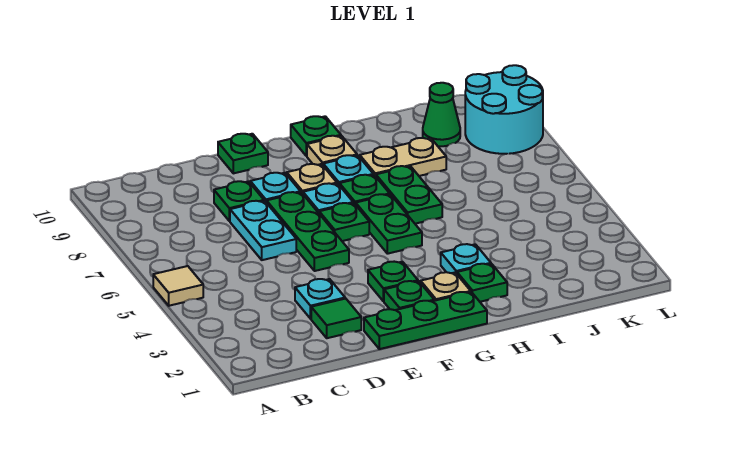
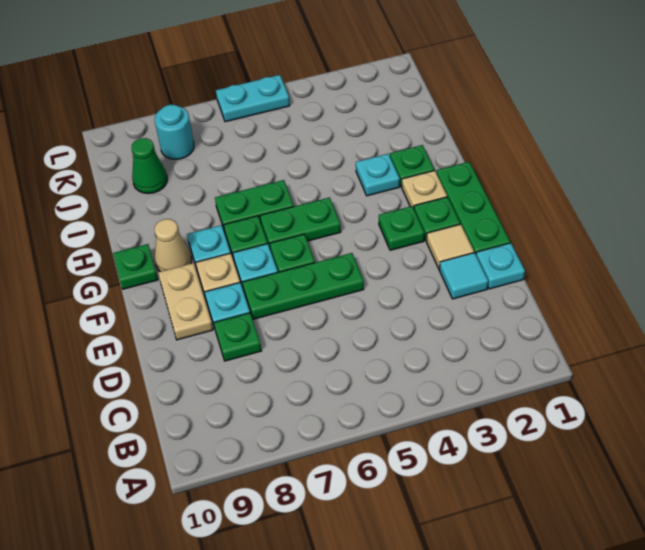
tan 1x1 tile [153,266,203,306] -> tan 1x1 tile moved to [427,224,474,269]
green 1x1 tile [311,298,361,338] -> cyan 1x1 tile [440,253,488,299]
cyan 1x1 plate [295,279,345,319] -> cyan 1x1 plate moved to [476,243,525,289]
cyan 1x2 plate [230,201,296,260] -> cyan 1x2 plate moved to [216,75,290,122]
green 1x1 plate [218,134,268,173] -> none
tan 1x1 plate [307,136,357,165] -> tan 1x1 cone [155,219,192,271]
tan 1x2 plate [360,138,446,176] -> tan 1x2 plate moved to [158,263,213,340]
cyan 2x2 round brick [465,65,543,154] -> cyan 1x1 round brick [155,105,194,159]

